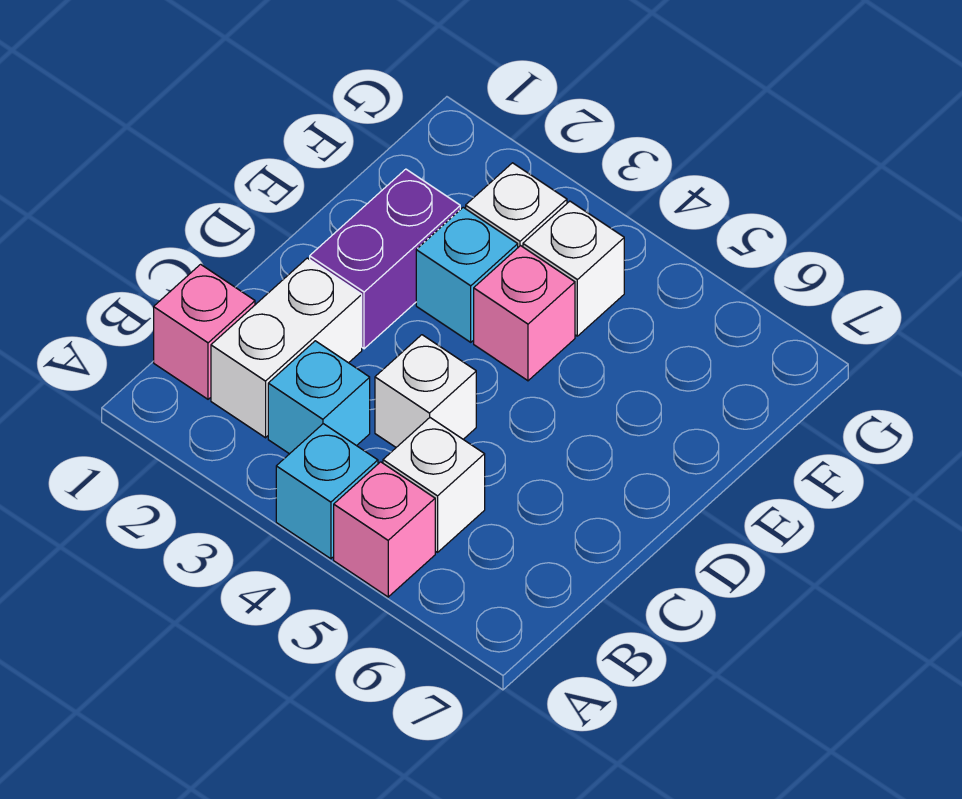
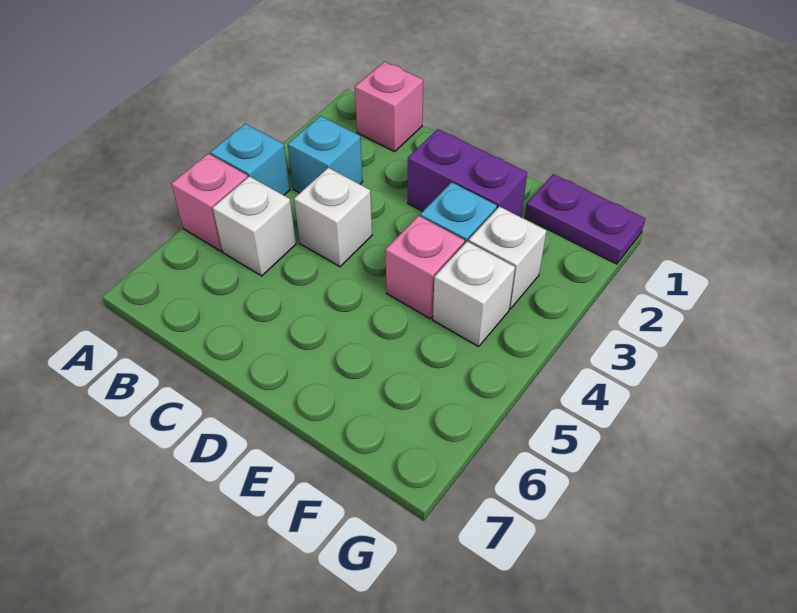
white 1x2 brick [211,258,362,438] -> none
none -> purple 1x2 plate [525,174,646,264]

